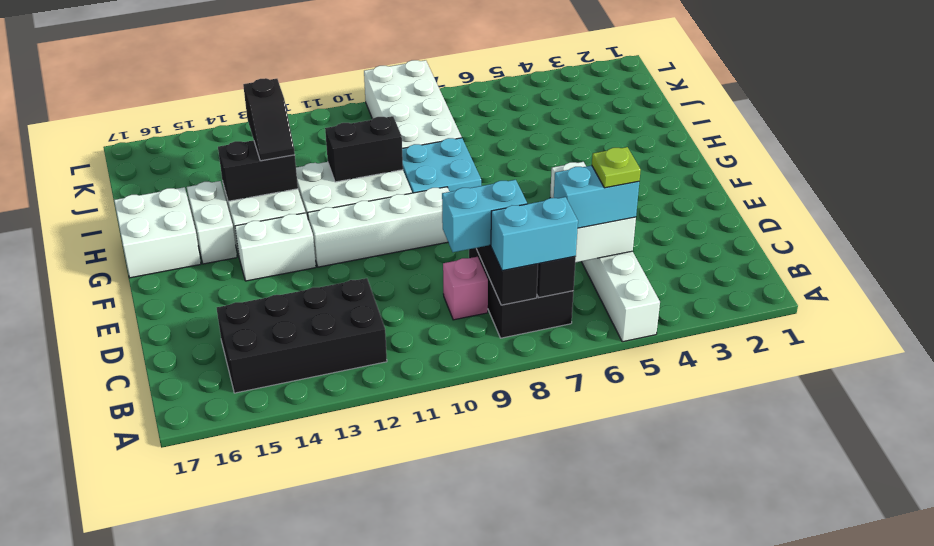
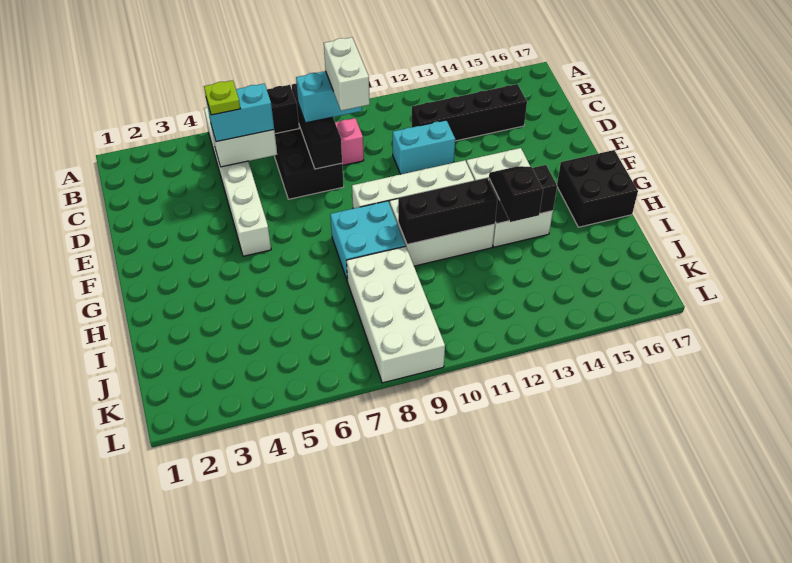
cyan 1x2 brick [491,197,578,271] -> cyan 1x2 brick moved to [393,120,455,174]
black 2x4 brick [217,278,387,393] -> black 1x4 brick [412,84,527,141]
white 1x2 brick [187,181,237,264] -> white 1x2 brick moved to [324,37,370,111]
white 2x2 brick [114,187,201,278] -> black 2x2 brick [557,150,638,227]
black 1x2 brick [325,116,403,182] -> black 1x3 brick [398,178,497,244]

